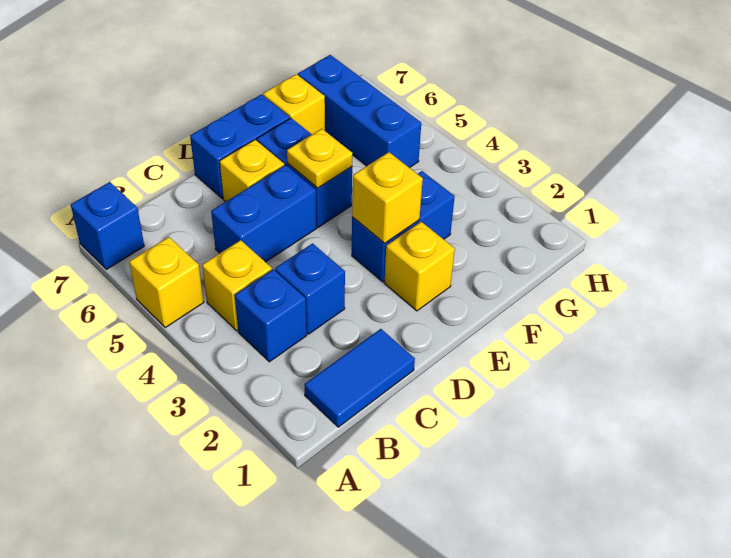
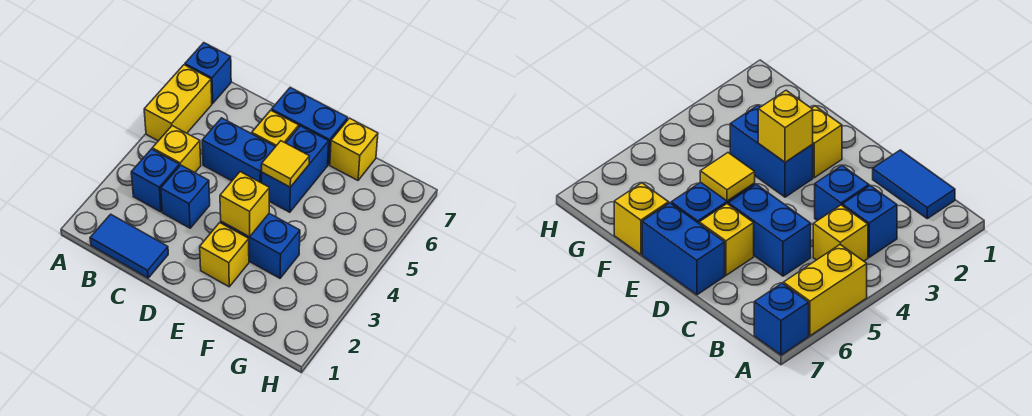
yellow 1x1 brick [129,237,204,327] -> yellow 1x2 brick [144,65,212,141]
yellow 1x1 plate [287,129,352,188] -> yellow 1x1 tile [262,141,310,187]
blue 1x3 brick [298,55,421,168] -> none

